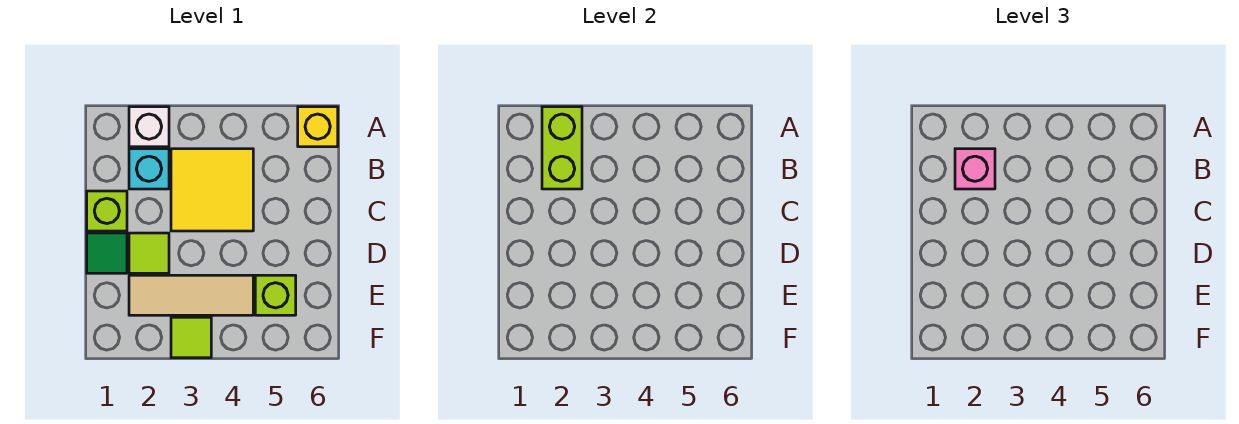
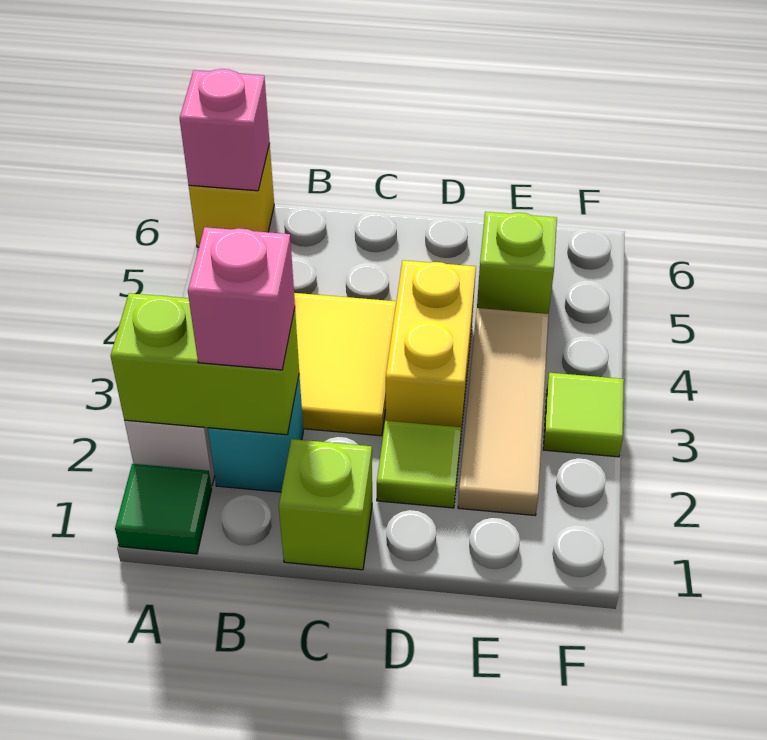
none -> pink 1x1 brick [180,69,270,191]
green 1x1 tile [87,233,127,273] -> green 1x1 tile moved to [115,464,212,554]
none -> yellow 1x2 brick [386,260,476,441]

